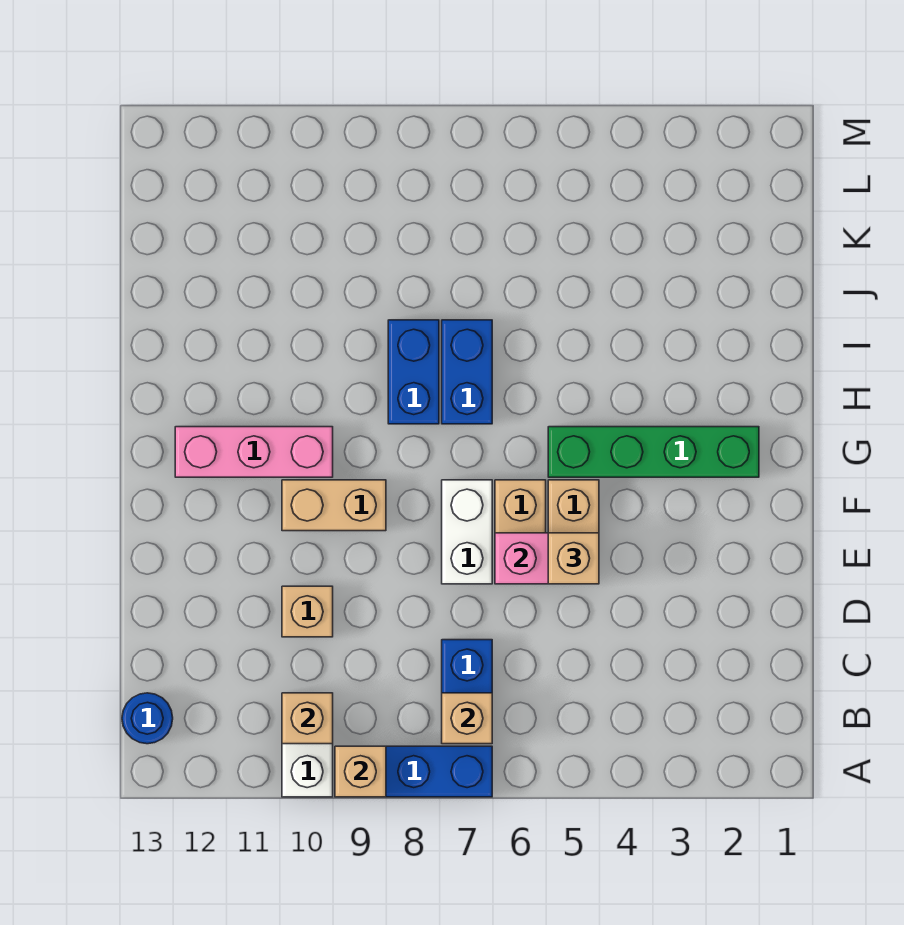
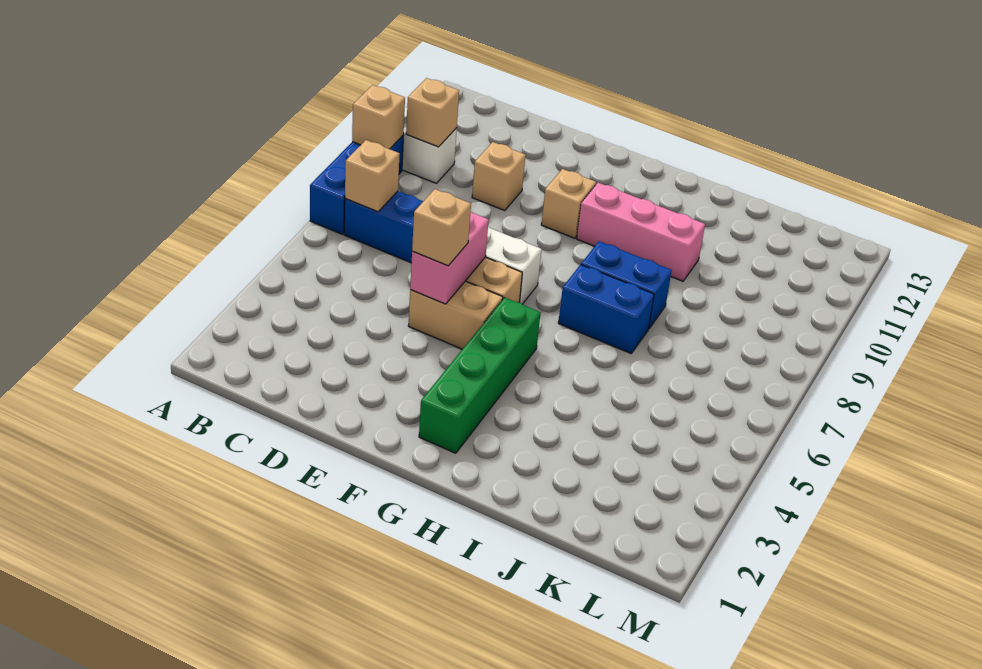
blue 1x1 round brick [122,693,173,744] -> none
tan 1x2 brick [282,480,386,531] -> tan 1x1 brick [541,169,596,238]
pink 1x3 brick [175,427,333,477] -> pink 1x3 brick turned to [577,183,705,281]

